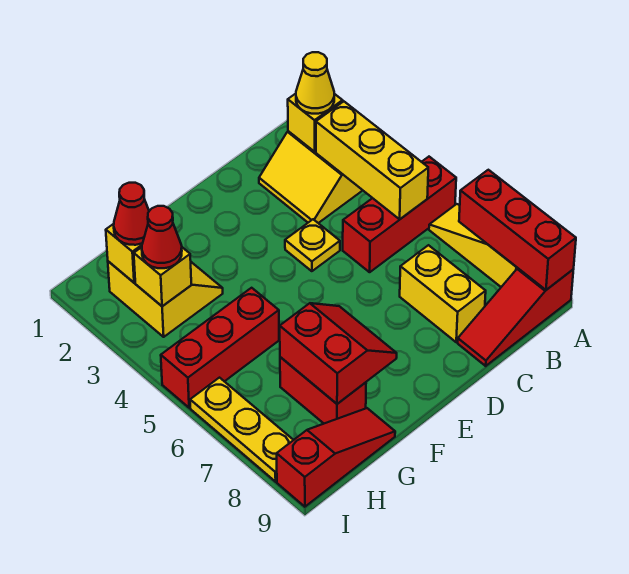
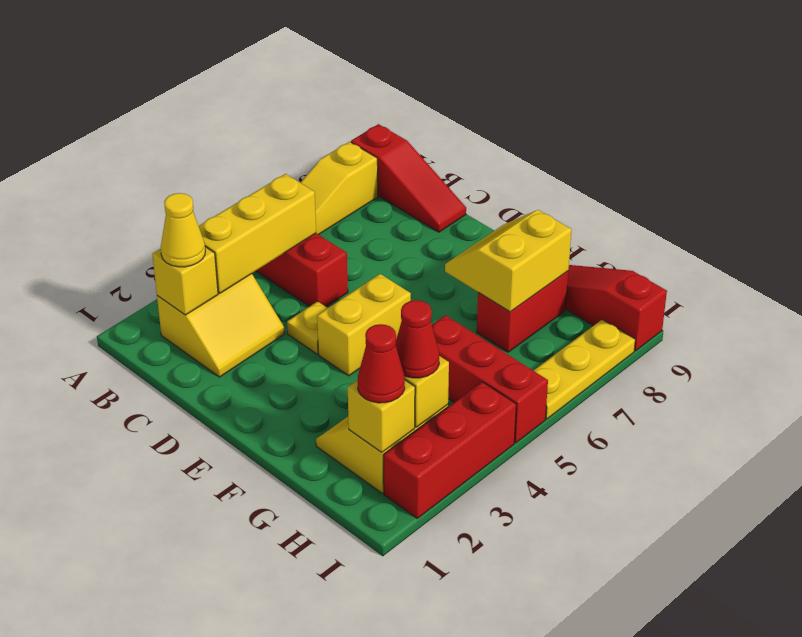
red 1x3 brick [459,170,576,290] -> red 1x3 brick moved to [384,382,516,518]
yellow 1x2 brick [400,245,486,342] -> yellow 1x2 brick moved to [317,274,411,376]
red 2x2 slope [280,303,397,404] -> yellow 2x2 slope [445,210,572,312]

